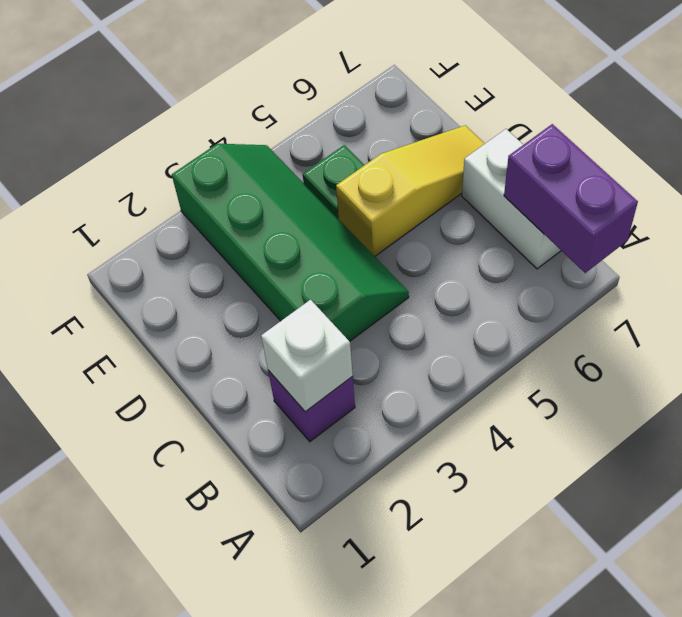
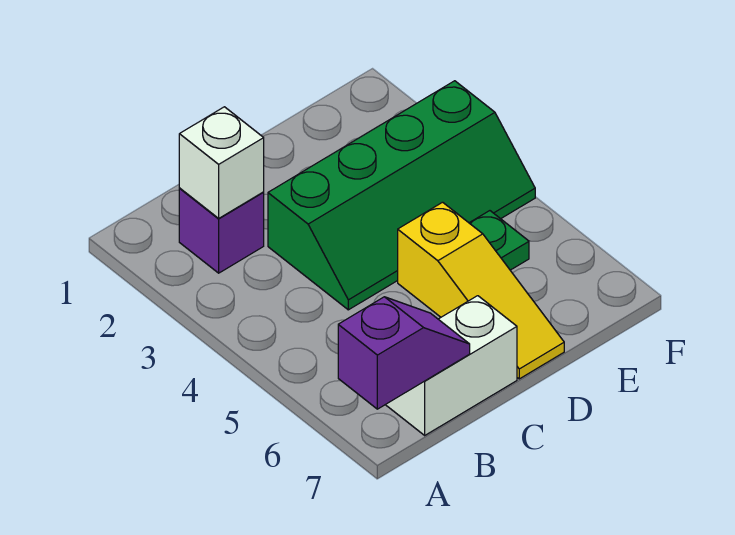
purple 1x2 brick [504,124,638,273] -> purple 1x2 slope [338,297,470,409]

